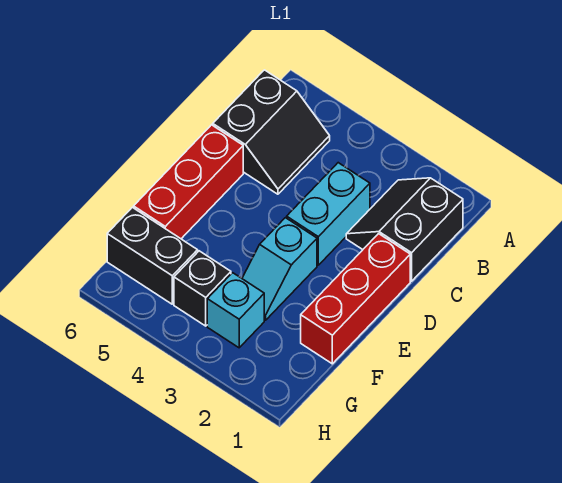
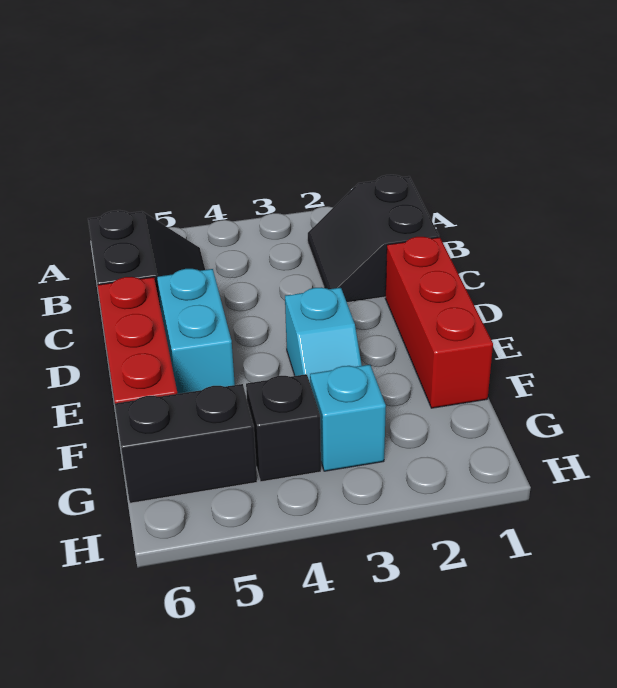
cyan 1x2 brick [287,163,370,265] -> cyan 1x2 brick moved to [157,269,235,394]

